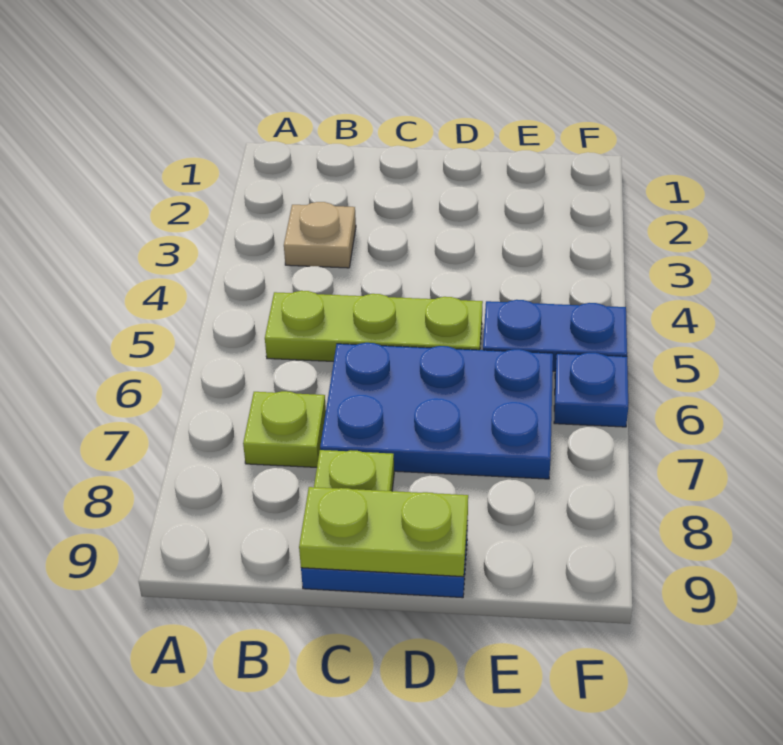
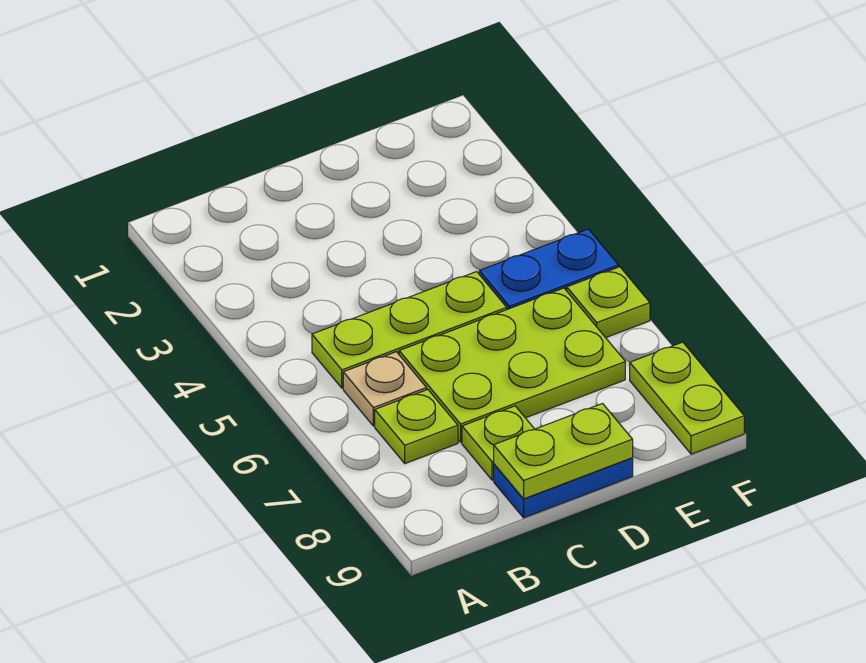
tan 1x1 plate [284,202,356,268] -> tan 1x1 plate moved to [343,352,426,426]
blue 2x3 plate [320,343,553,479] -> lime 2x3 plate [399,288,625,442]
blue 1x1 plate [554,353,628,427] -> lime 1x1 plate [567,267,650,338]
none -> lime 1x2 plate [630,342,744,454]

